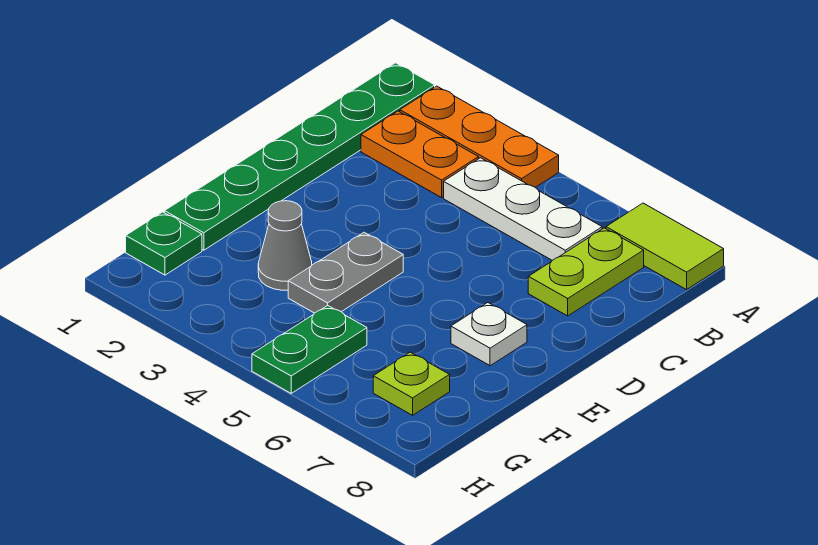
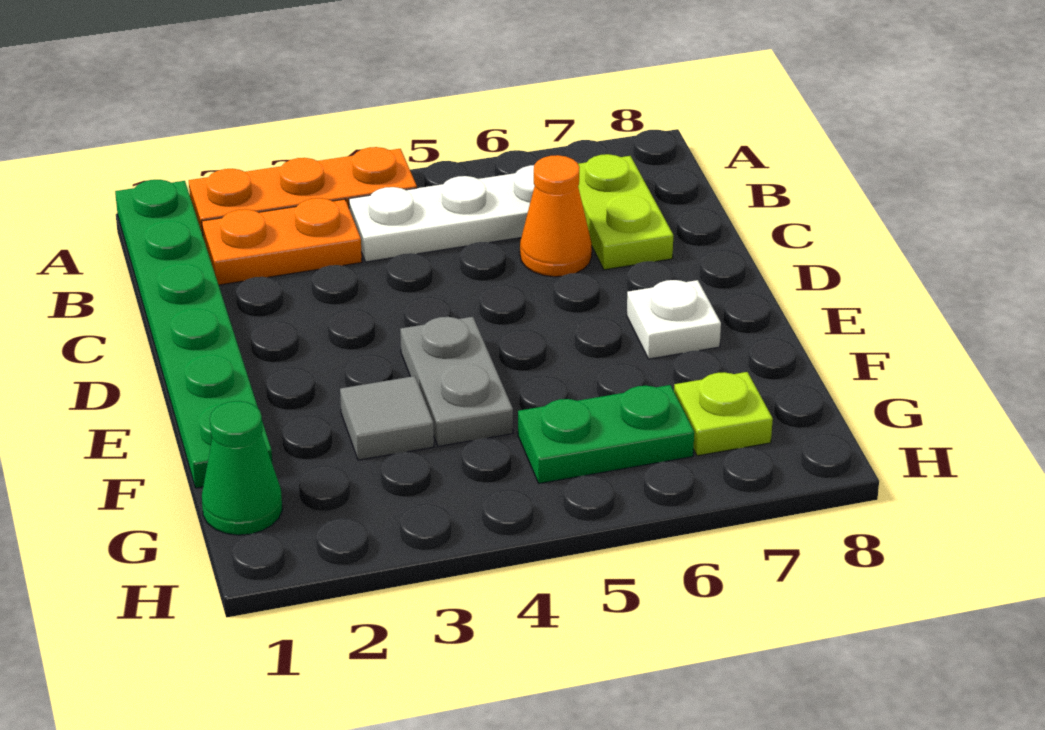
lime 1x2 tile [606,203,724,290] -> none
none -> orange 1x1 cone [520,155,592,277]
grey 1x1 cone [258,201,312,290] -> grey 1x1 tile [340,376,434,460]
green 1x1 plate [126,212,202,275] -> green 1x1 cone [202,401,282,535]
green 1x2 plate [252,306,367,393] -> green 1x2 plate turned to [518,385,694,483]

